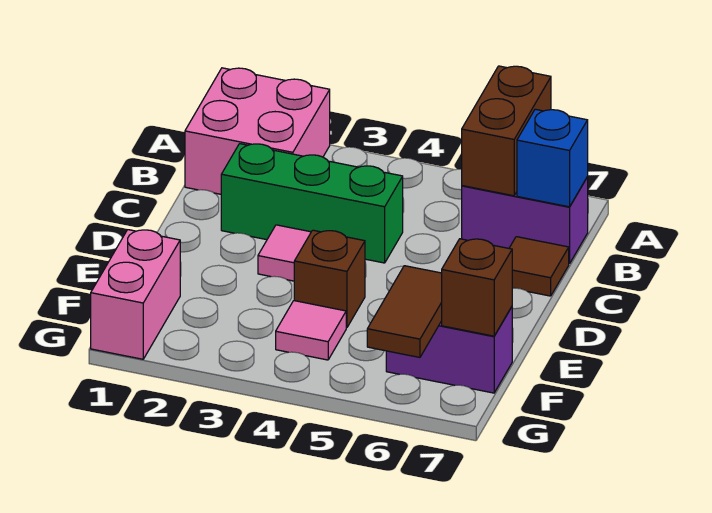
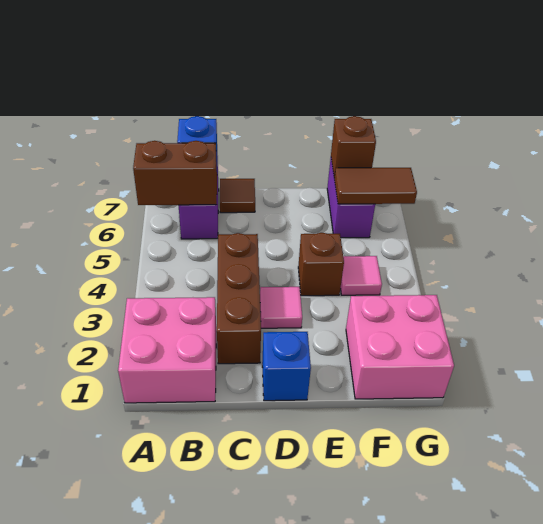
green 1x3 brick [221,144,403,263] -> brown 1x3 brick [217,233,261,364]
none -> blue 1x1 brick [262,332,311,401]
pink 1x2 brick [91,230,180,359] -> pink 2x2 brick [346,295,454,399]

